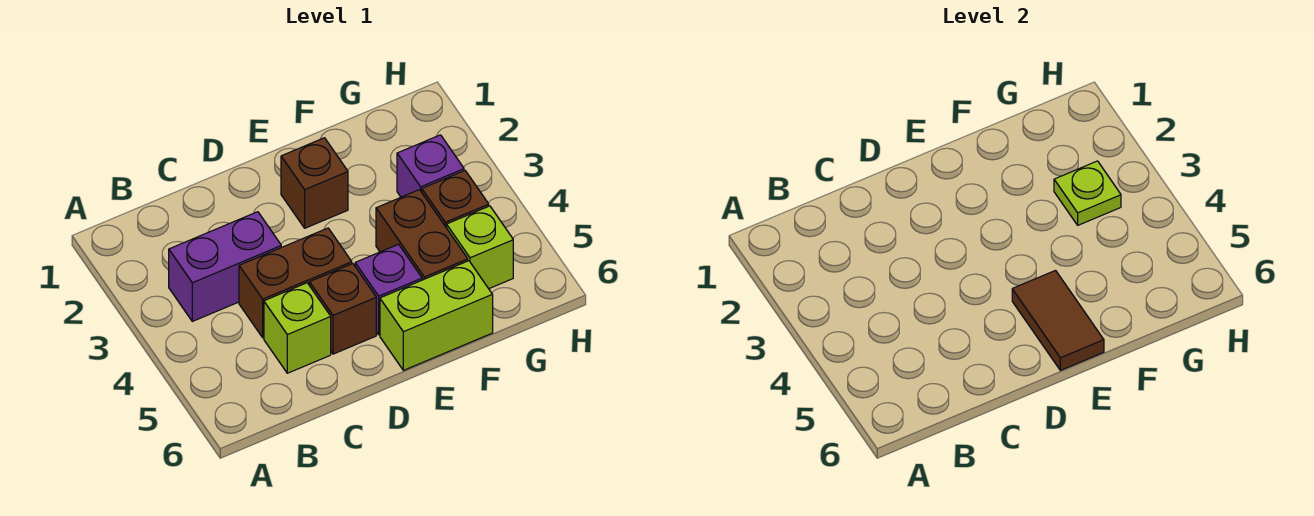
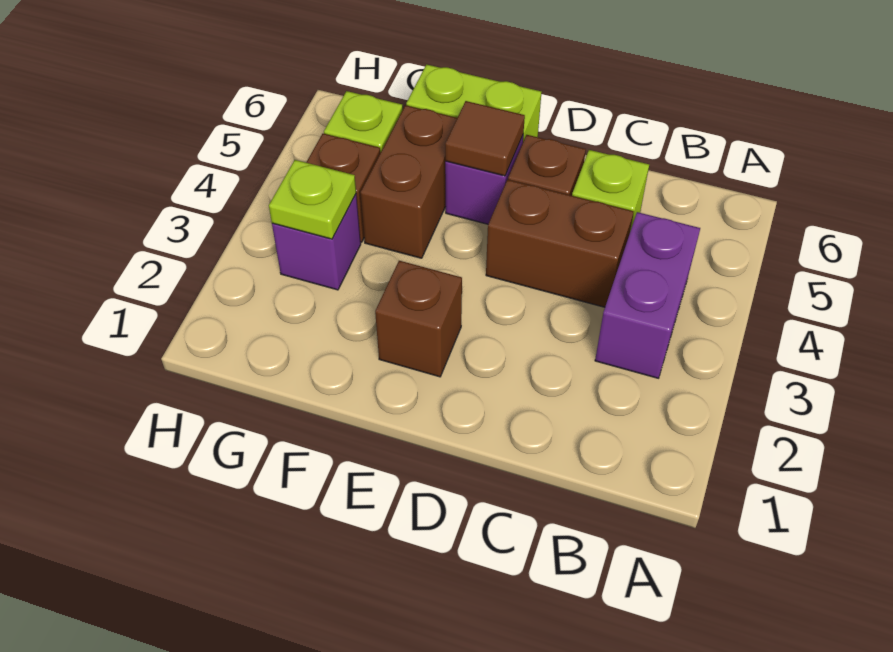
purple 1x2 brick [169,212,281,321] -> purple 1x2 brick turned to [595,212,700,378]
brown 1x2 tile [1012,271,1104,370] -> brown 1x1 tile [445,101,525,176]

